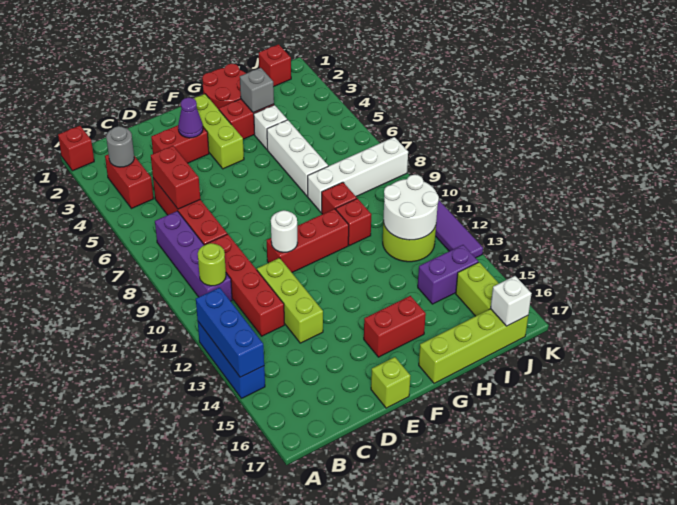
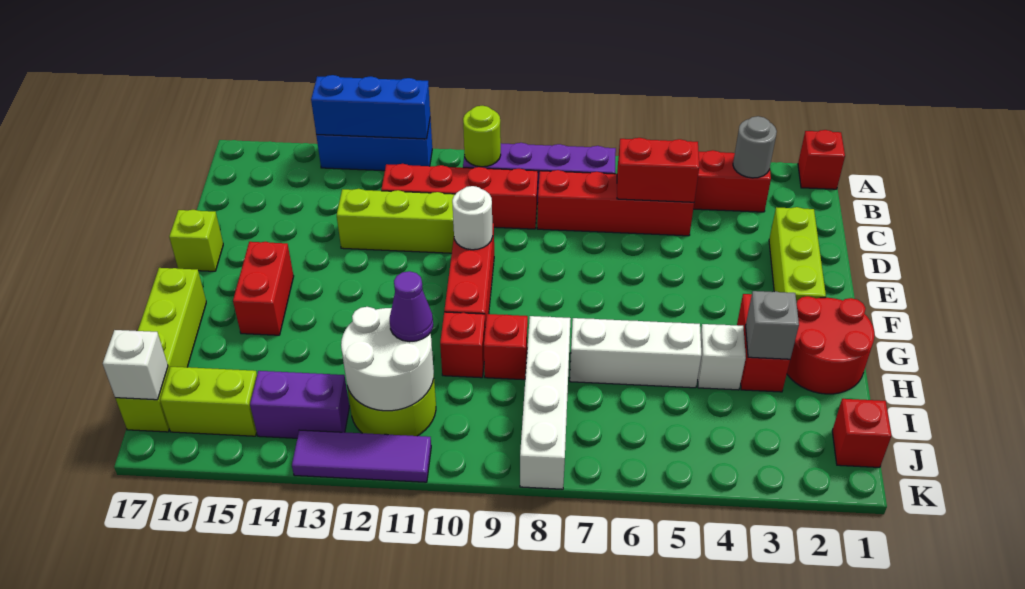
red 1x2 brick [151,125,209,163] -> none
purple 1x1 cone [178,98,203,138] -> purple 1x1 cone moved to [390,271,433,342]
lime 1x3 brick [194,94,244,169] -> lime 1x3 brick turned to [769,207,826,303]
purple 1x2 brick [418,245,478,304] -> purple 1x2 brick turned to [250,371,349,438]

